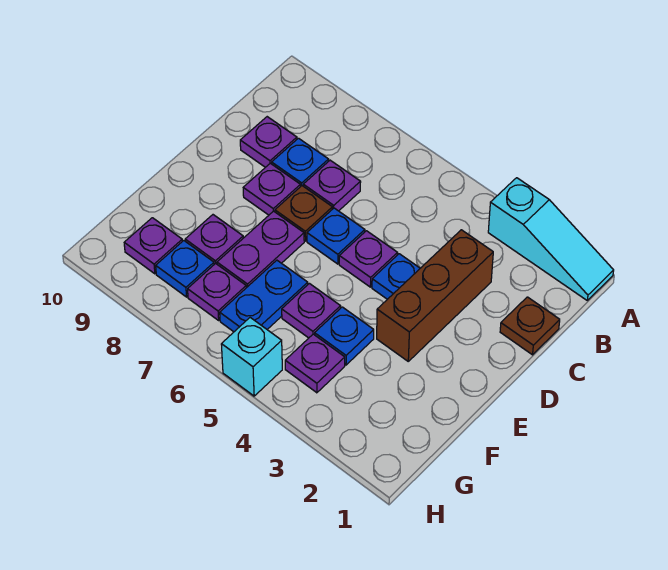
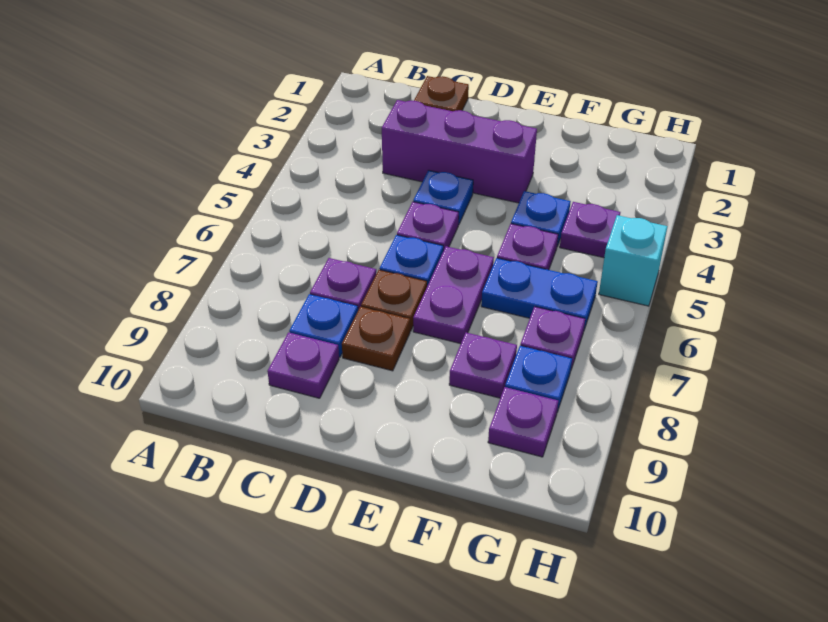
cyan 1x3 slope [488,178,614,300] -> none
brown 1x3 brick [377,230,493,361] -> purple 1x3 brick [382,100,537,203]
purple 1x1 plate [243,163,300,215] -> brown 1x1 plate [342,307,410,371]
purple 1x2 plate [217,211,304,288] -> purple 1x2 plate turned to [413,246,494,344]

